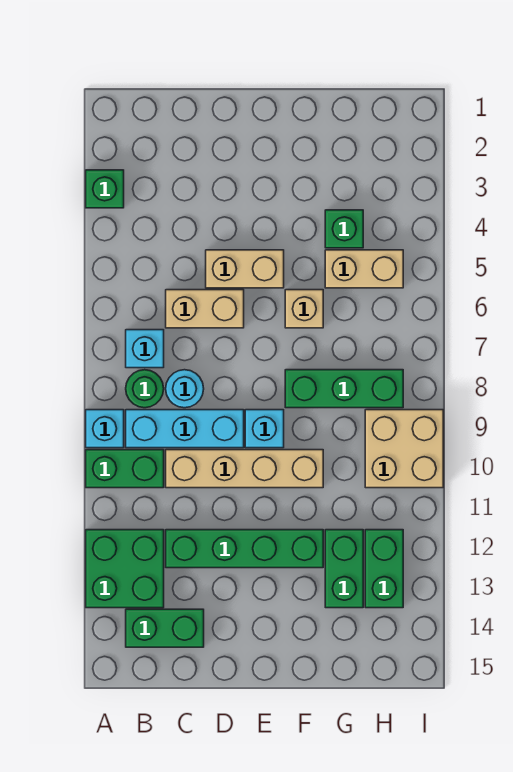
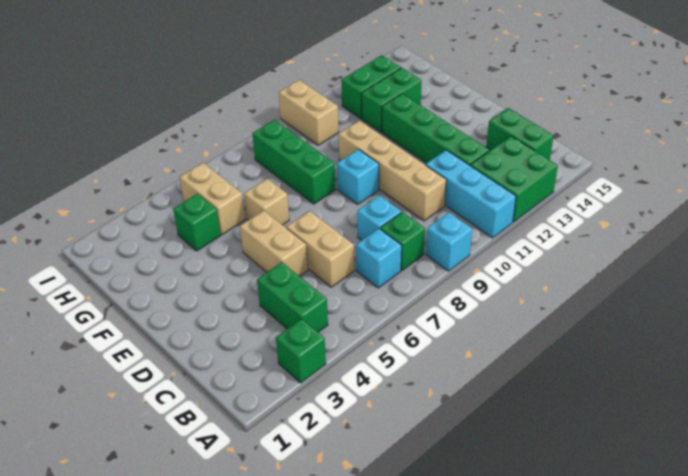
green 1x2 brick [86,450,164,488] -> green 1x2 brick moved to [257,262,328,332]
green 1x1 round brick [126,370,164,408] -> green 1x1 brick [380,212,425,271]
cyan 1x3 brick [126,410,244,448] -> cyan 1x3 brick moved to [426,150,516,238]
cyan 1x1 round brick [166,370,204,408] -> cyan 1x1 brick [357,196,401,240]
tan 2x2 brick [365,410,443,488] -> tan 1x2 brick [279,80,339,145]

